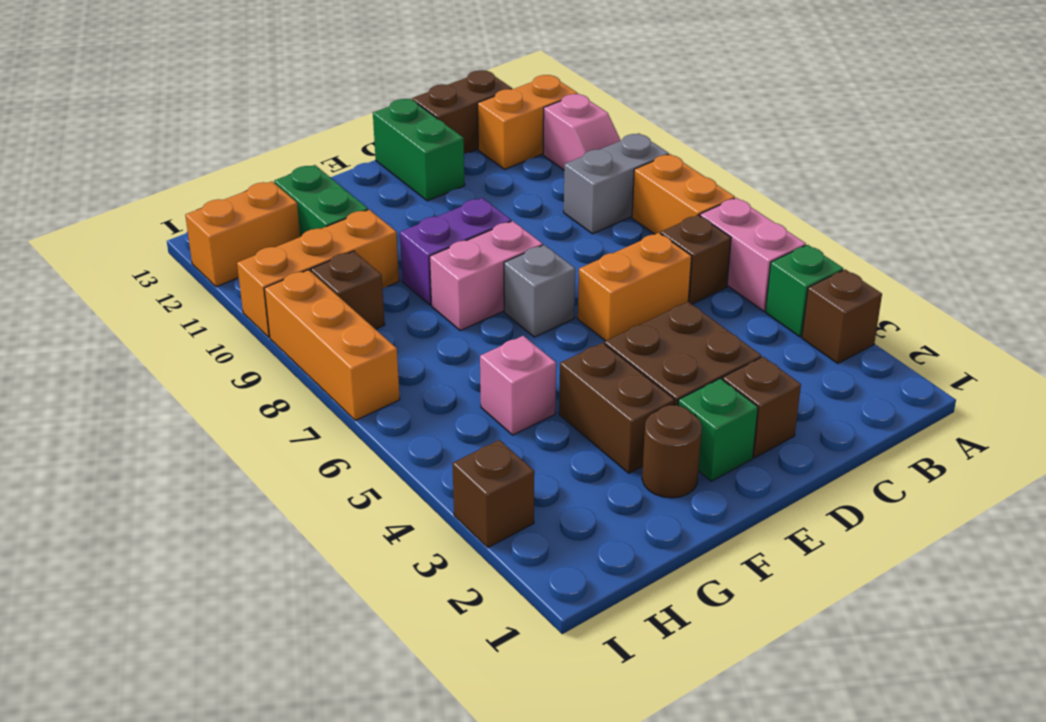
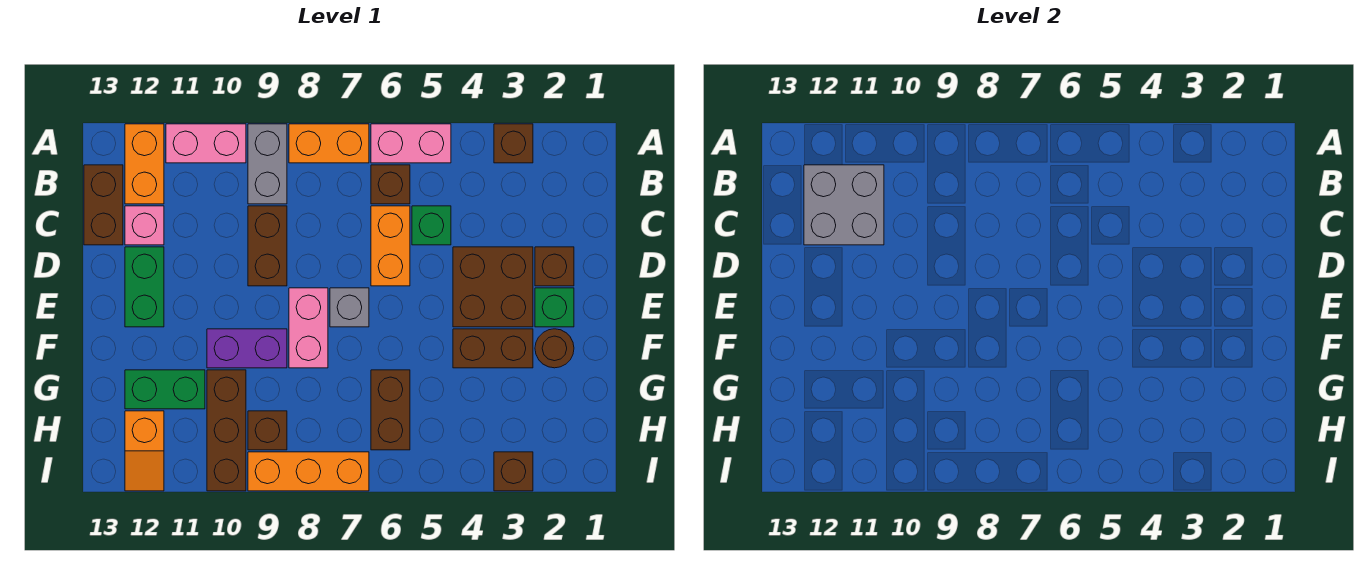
green 1x1 brick [765,245,843,337] -> green 1x1 brick moved to [412,206,451,245]
pink 1x2 slope [543,94,621,170] -> pink 1x2 brick [166,124,246,163]
none -> grey 2x2 brick [804,165,884,245]
none -> brown 1x2 brick [248,206,287,286]
green 1x2 brick [373,99,465,201] -> green 1x2 brick turned to [125,247,164,327]
purple 1x2 brick [400,198,511,305] -> purple 1x2 brick turned to [207,329,287,368]
pink 1x1 brick [480,336,556,435] -> pink 1x1 brick moved to [125,206,164,245]
none -> brown 1x2 brick [371,370,410,450]
orange 1x3 brick [237,210,399,337] -> brown 1x3 brick [207,370,246,491]
orange 1x2 brick [185,181,300,287] -> orange 1x2 slope [125,411,164,491]

